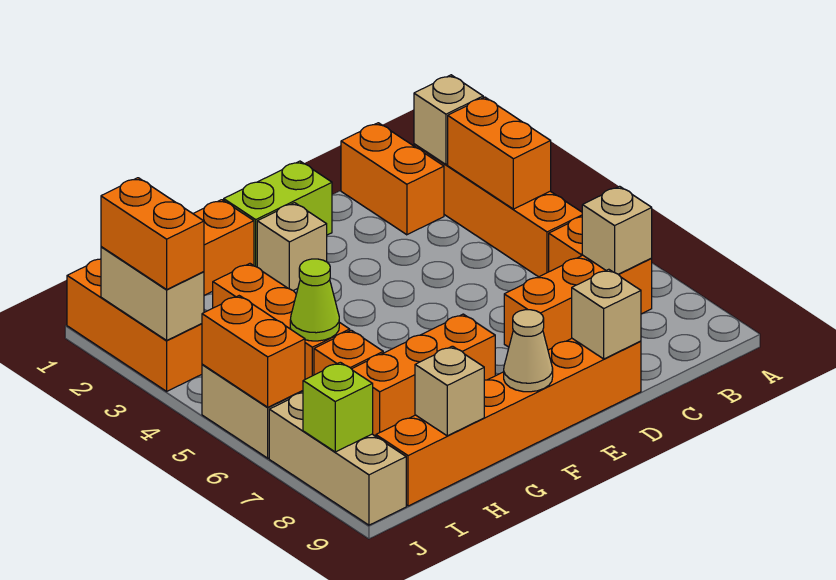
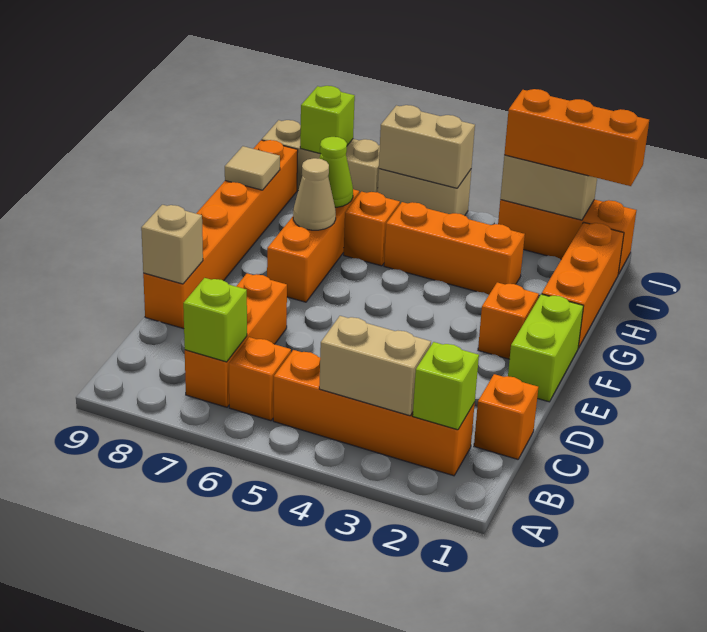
tan 1x1 brick [414,75,483,164] -> lime 1x1 brick [413,342,479,430]
orange 1x2 brick [448,97,551,209] -> tan 1x2 brick [319,316,431,416]
tan 1x1 brick [582,186,652,274] -> lime 1x1 brick [183,278,247,362]
orange 1x2 brick [341,123,444,235] -> orange 1x1 brick [474,374,539,459]
tan 1x1 brick [257,203,327,291] -> orange 1x1 brick [478,282,539,359]
tan 1x1 cone [504,310,553,392] -> tan 1x1 cone moved to [293,158,336,230]
lime 1x1 cone [290,259,339,341] -> lime 1x1 cone moved to [319,137,353,207]
tan 1x1 brick [415,346,484,436] -> tan 1x1 tile [225,146,280,190]
orange 1x2 brick [101,178,204,289] -> orange 1x3 brick [504,89,649,186]
orange 1x2 brick [202,296,305,407] -> tan 1x2 brick [379,105,475,188]

